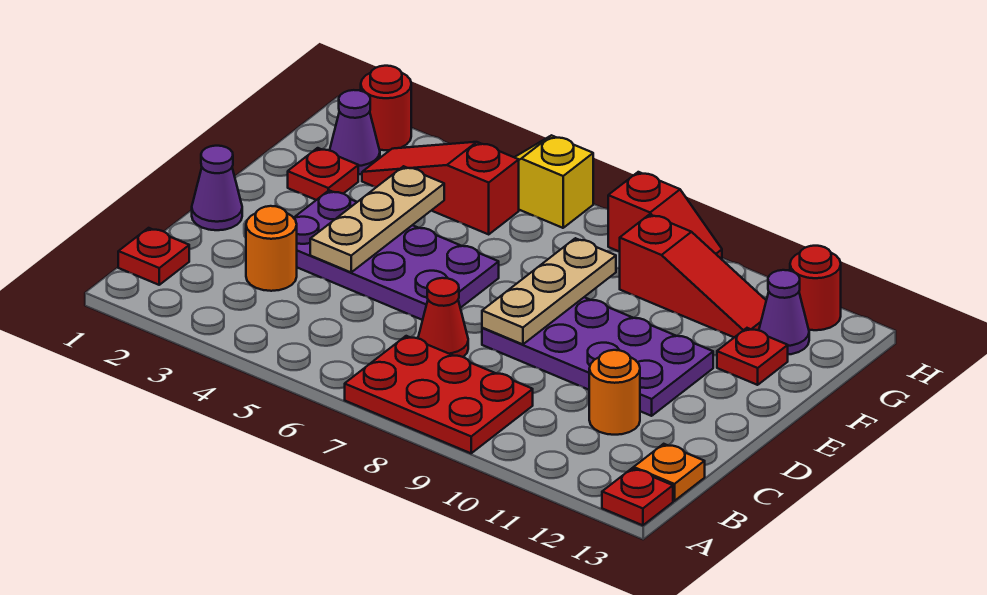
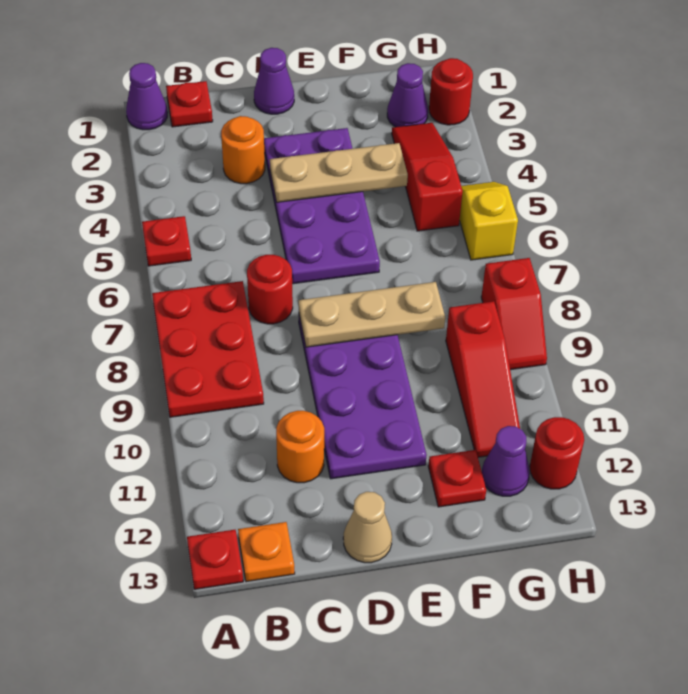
none -> purple 1x1 cone [126,63,168,130]
red 1x1 cone [418,278,468,357] -> red 1x1 round brick [247,255,293,324]
none -> tan 1x1 cone [343,492,392,563]
red 1x1 plate [288,148,358,200] -> red 1x1 plate moved to [142,216,191,266]

